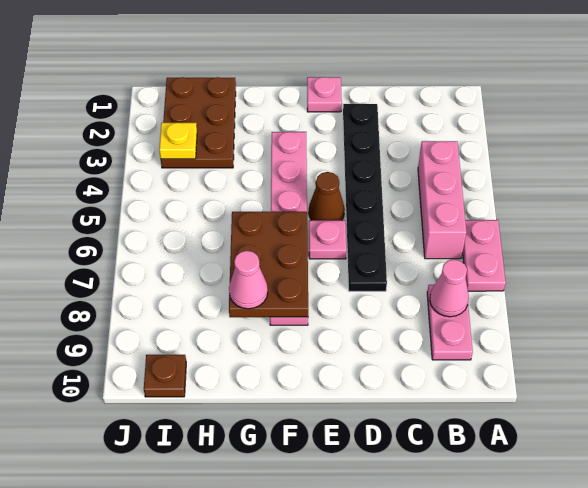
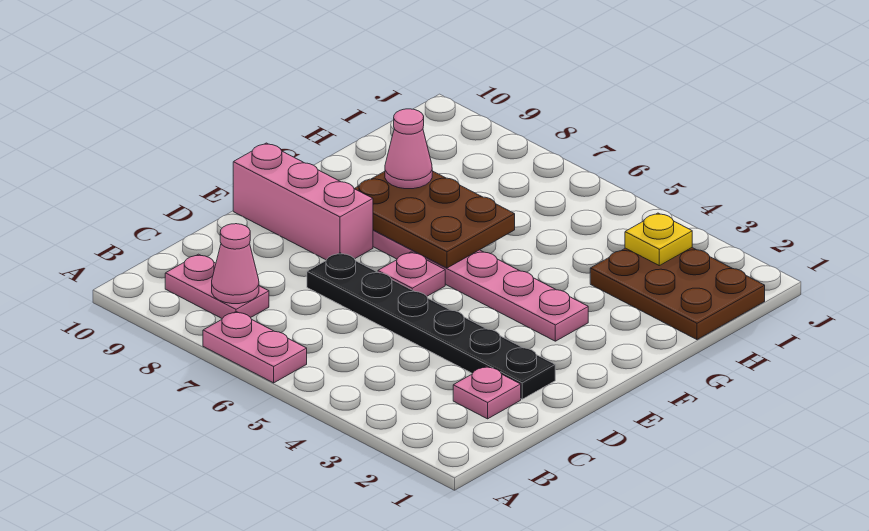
pink 1x3 brick [418,141,466,259] -> pink 1x3 brick moved to [233,143,373,260]
pink 1x1 plate [307,77,342,112] -> pink 1x1 plate moved to [453,366,521,419]
brown 1x1 cone [309,172,345,220] -> none
brown 1x1 plate [144,355,186,397] -> none

